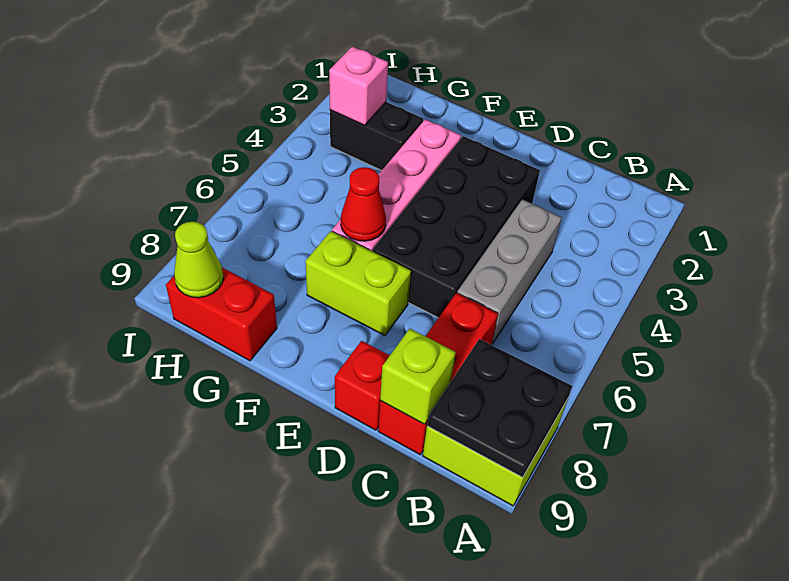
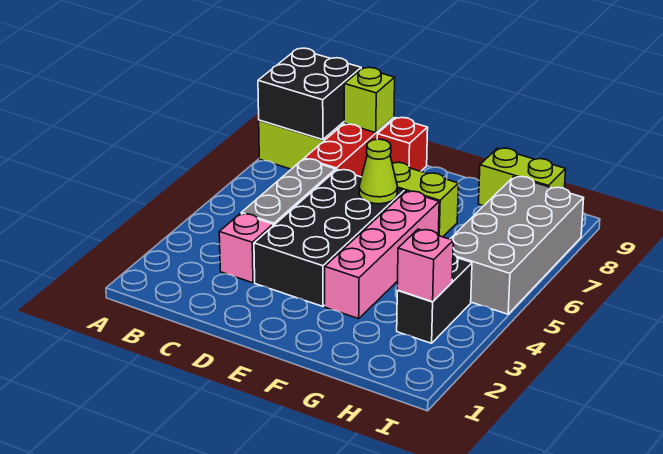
black 2x2 plate [427,339,572,477] -> black 2x2 brick [258,48,361,140]
none -> pink 1x1 brick [219,214,273,283]
red 1x1 cone [341,167,386,241] -> none
black 1x2 brick [330,102,423,170] -> black 1x2 brick turned to [397,254,472,343]
red 1x2 brick [166,268,277,361] -> lime 1x2 brick [479,148,566,206]
none -> grey 2x4 brick [450,176,584,314]
lime 1x1 cone [174,222,223,298] -> lime 1x1 cone moved to [359,139,397,204]

